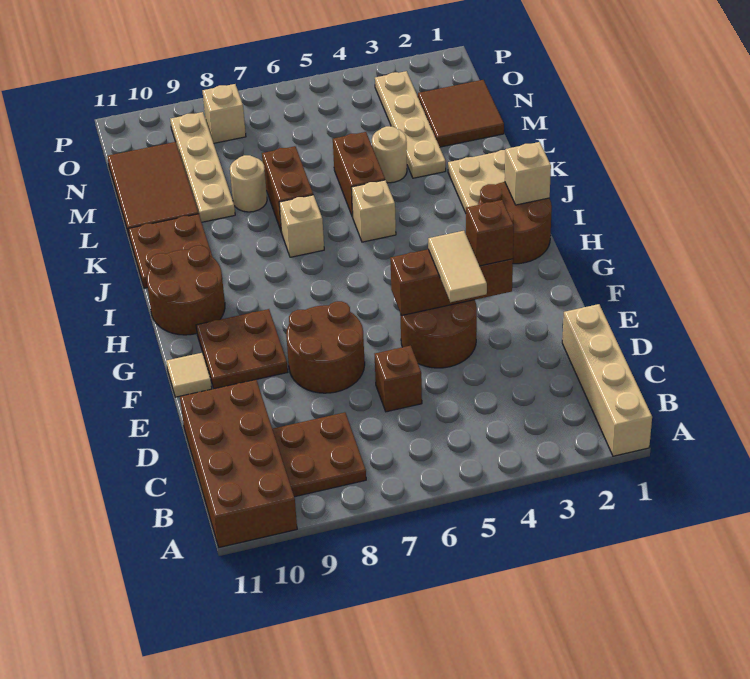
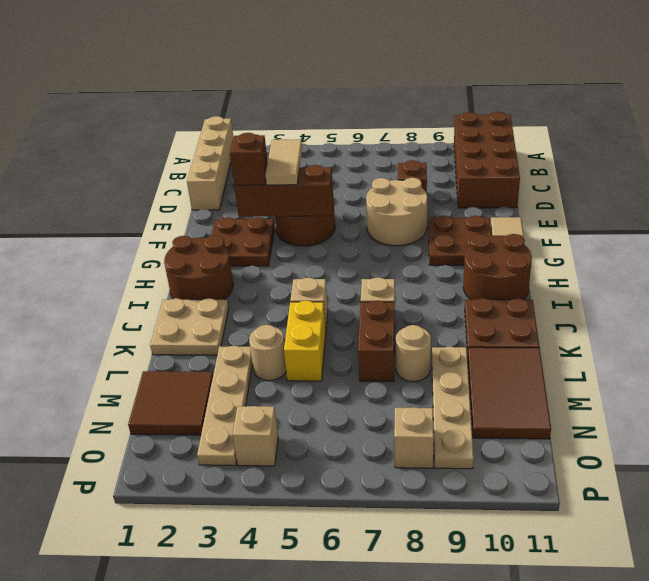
brown 2x2 plate [273,412,366,497] -> brown 2x2 plate moved to [211,217,275,266]
brown 1x1 brick [375,346,422,412] -> brown 1x1 brick moved to [398,160,427,193]
brown 2x2 round brick [286,301,365,393] -> tan 2x2 round brick [366,178,427,246]
tan 1x1 brick [505,142,551,205] -> tan 1x1 brick moved to [233,406,278,466]
brown 1x2 brick [333,132,385,217] -> yellow 1x2 brick [284,301,326,381]

